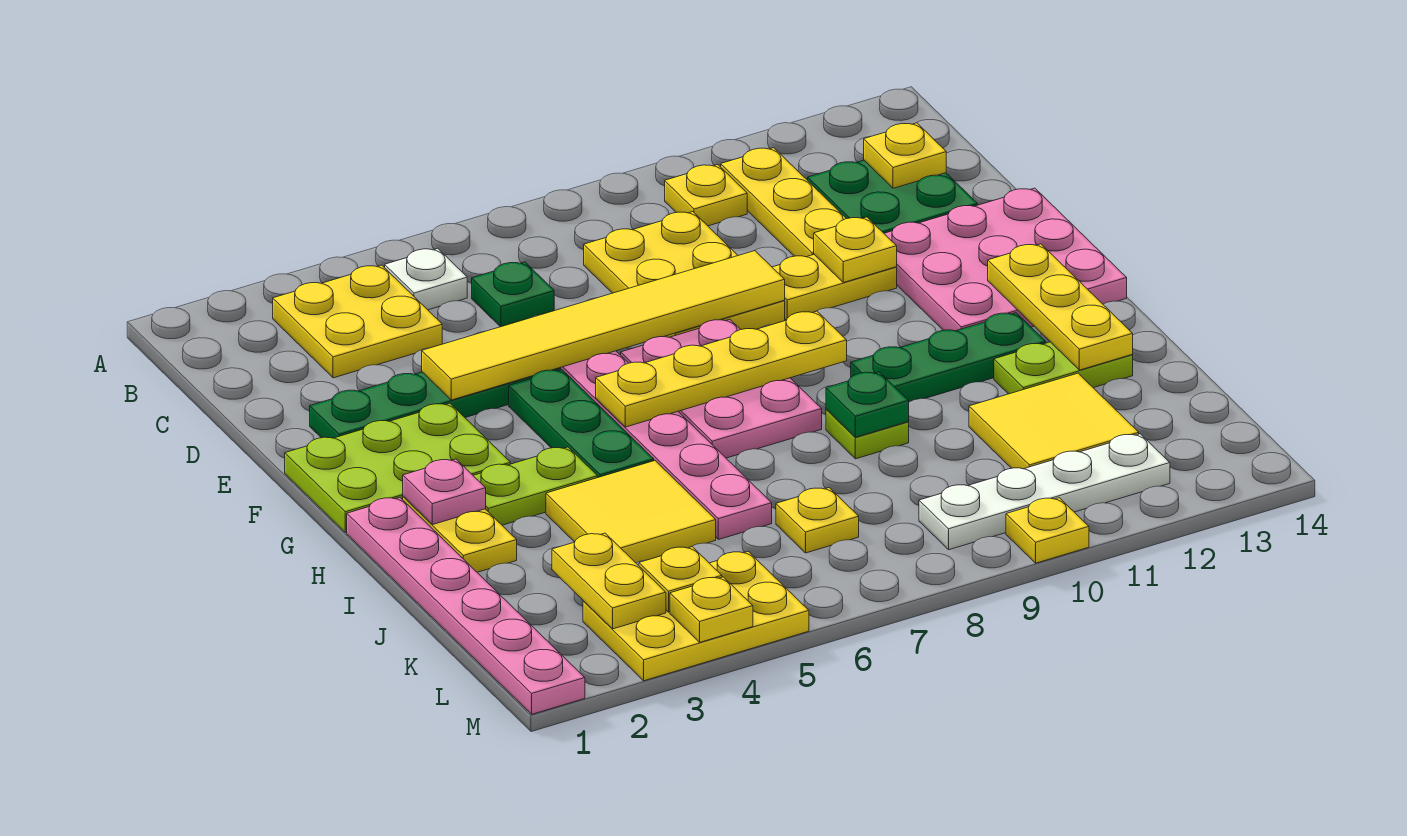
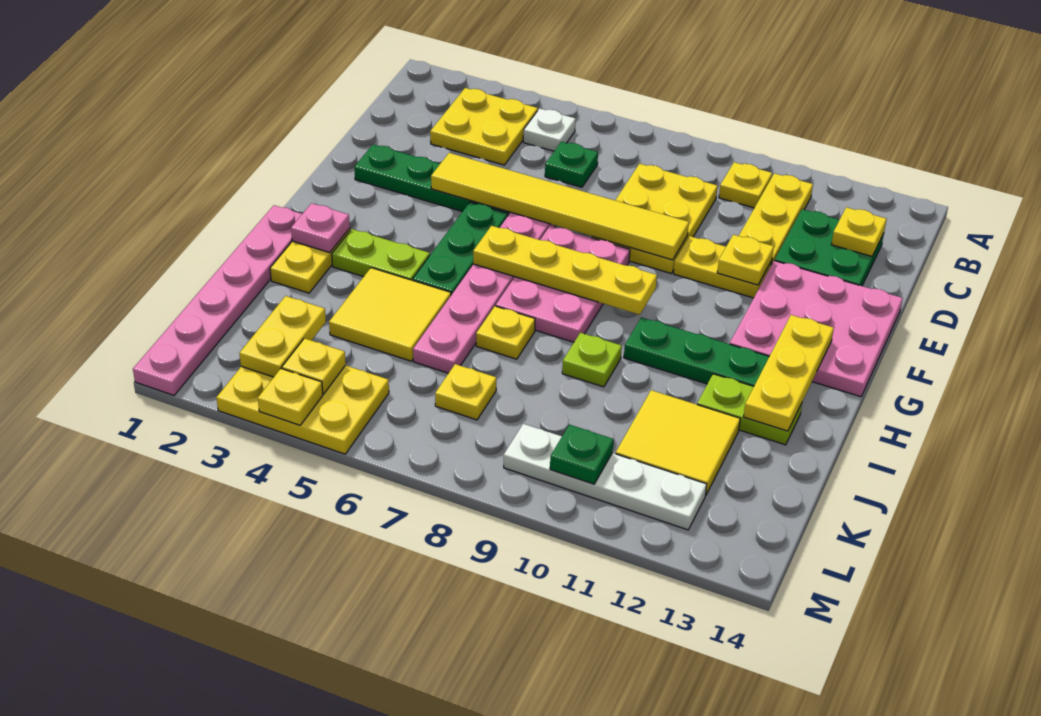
lime 2x3 plate [285,403,511,533] -> none
green 1x1 plate [826,372,909,437] -> green 1x1 plate moved to [550,425,613,484]
yellow 1x1 plate [1006,498,1089,563] -> yellow 1x1 plate moved to [476,306,535,359]

